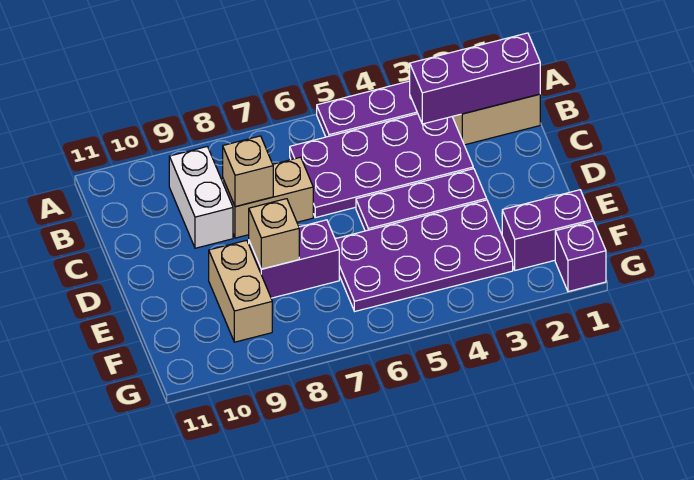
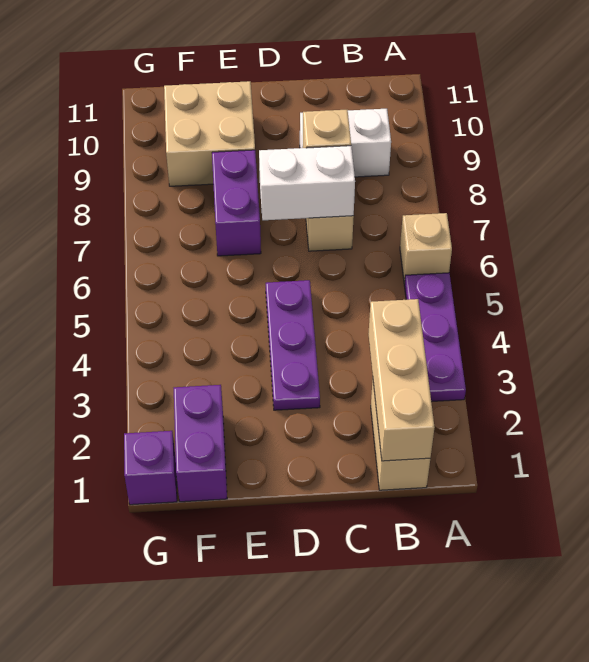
purple 1x3 brick [410,33,540,124] -> tan 1x3 brick [368,299,435,461]
purple 2x4 plate [290,114,473,218] -> none
none -> white 1x2 brick [259,146,355,220]
purple 2x4 plate [335,200,513,311] -> none
tan 1x1 brick [249,199,299,269] -> tan 1x1 brick moved to [400,213,452,283]
tan 1x2 brick [209,240,272,342] -> tan 2x2 brick [164,81,255,186]

